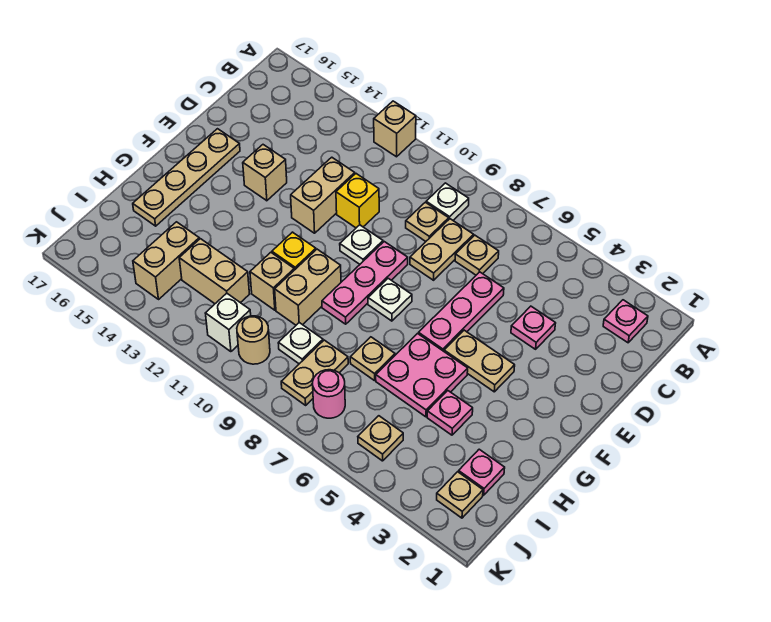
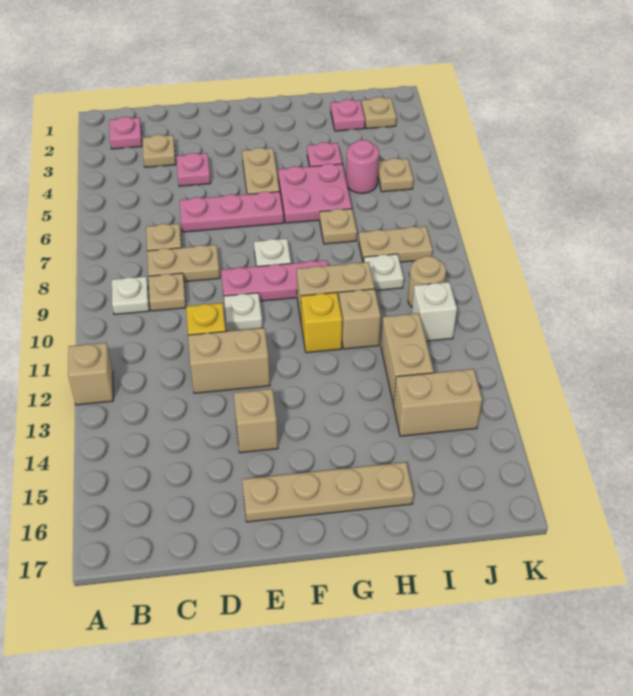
none -> tan 1x1 plate [142,135,176,167]
pink 1x1 round brick [313,370,345,418] -> pink 1x1 round brick moved to [346,140,379,193]

